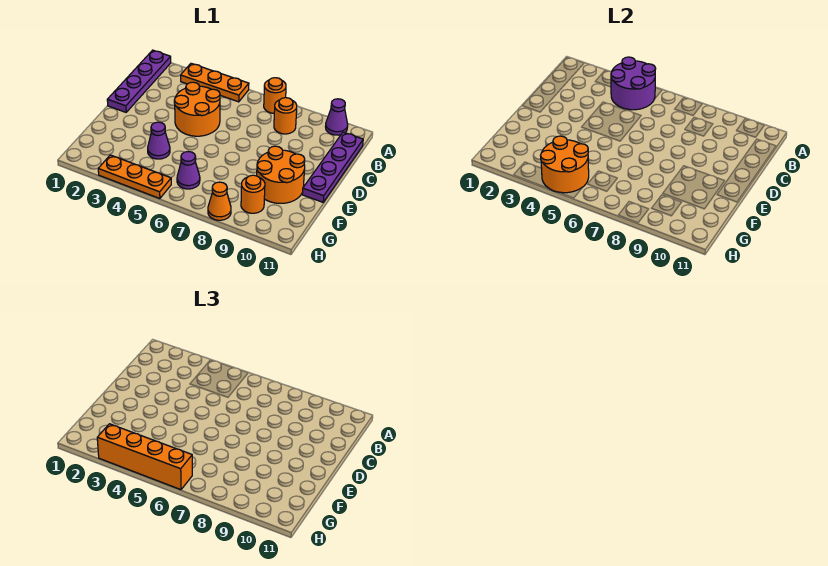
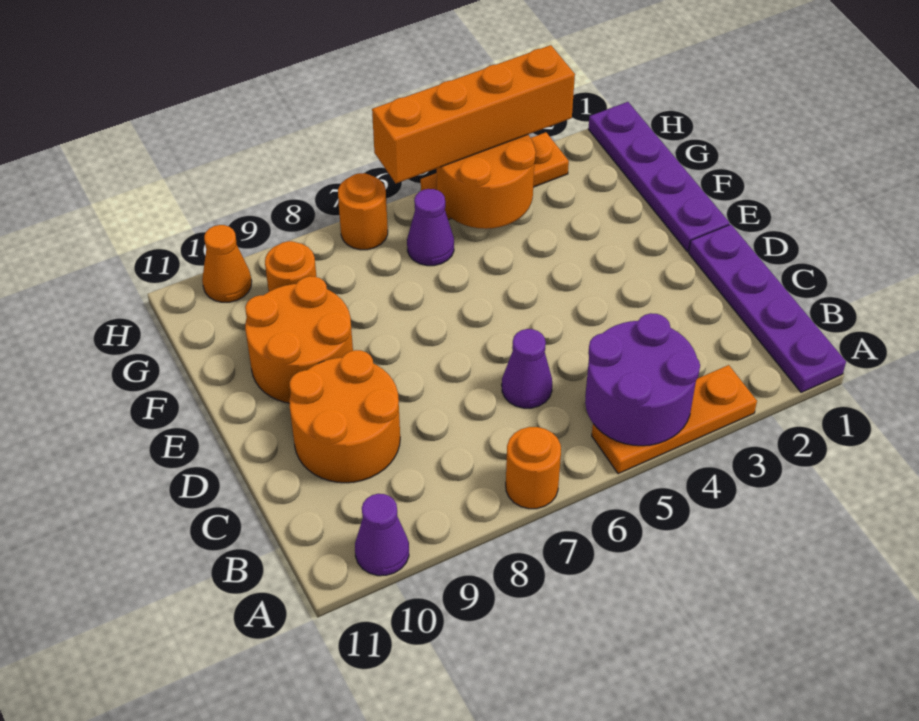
orange 1x1 round brick [274,98,297,134] -> orange 1x1 round brick moved to [338,173,388,250]
purple 1x4 plate [302,132,363,202] -> purple 1x4 plate moved to [588,102,730,252]
orange 2x2 round brick [174,82,220,136] -> orange 2x2 round brick moved to [289,350,400,483]
purple 1x1 cone [148,122,170,159] -> purple 1x1 cone moved to [502,329,552,408]
orange 1x1 cone [208,182,231,220] -> orange 1x1 cone moved to [202,225,252,302]

